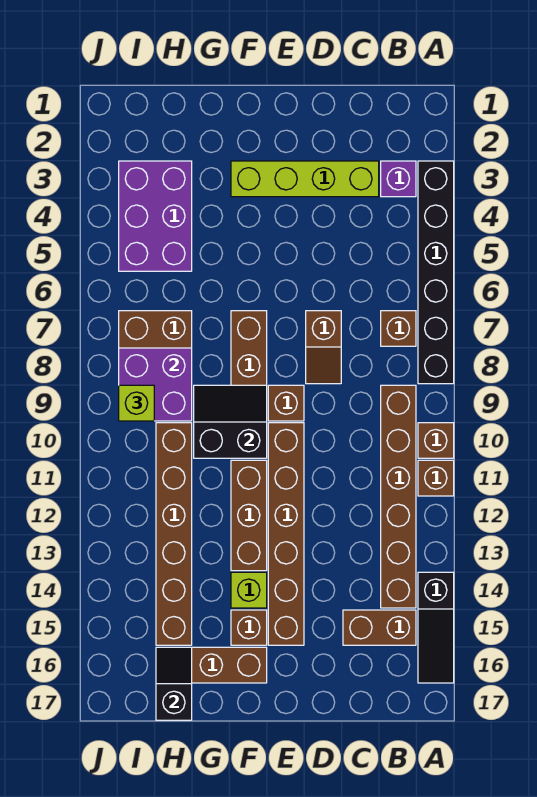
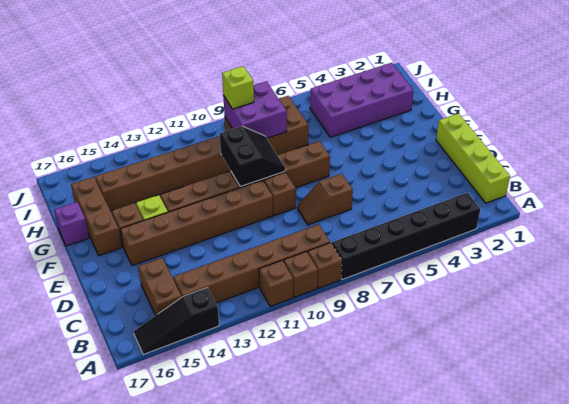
purple 1x1 brick [381,161,416,197] -> purple 1x1 brick moved to [54,202,89,246]
brown 1x1 brick [381,311,416,346] -> brown 1x1 brick moved to [308,243,342,288]
lime 1x4 brick [231,161,379,197] -> lime 1x4 brick moved to [436,114,510,203]
purple 2x3 brick [119,161,192,271] -> purple 2x4 brick [310,63,414,137]
black 1x2 slope [156,647,192,720] -> none

